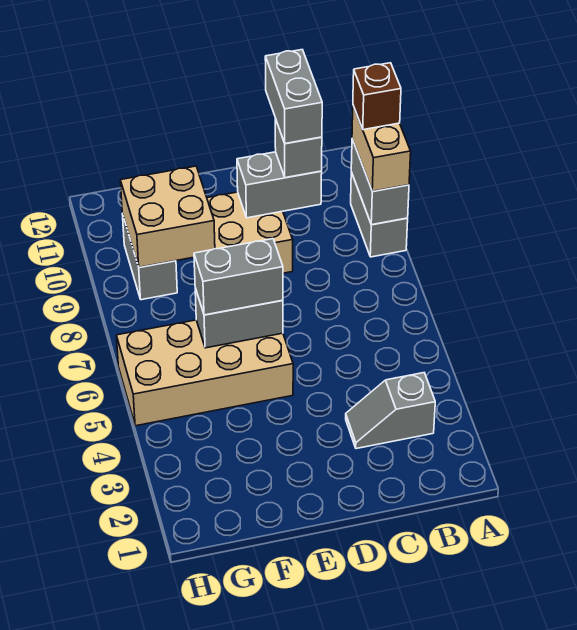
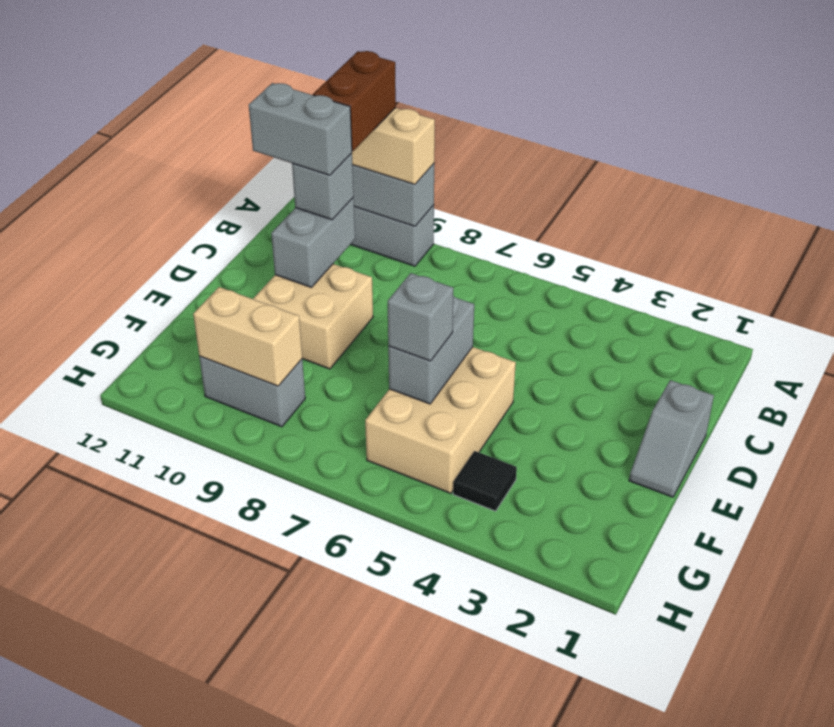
brown 1x1 brick [353,63,401,130] -> brown 1x2 brick [313,51,396,151]
grey 1x2 slope [346,373,435,449] -> grey 1x2 slope moved to [629,380,714,497]
tan 2x4 brick [116,320,293,426] -> tan 2x3 brick [365,347,516,493]
grey 1x2 brick [194,239,283,315] -> grey 1x1 brick [388,273,453,361]
tan 2x2 brick [120,166,215,267] -> tan 1x2 brick [193,287,302,386]
none -> black 1x1 tile [453,451,517,511]

